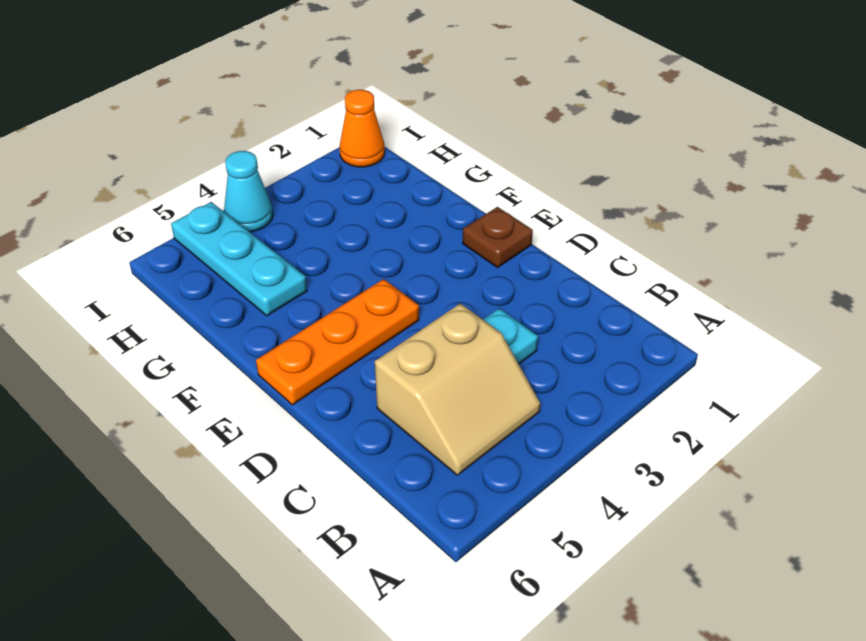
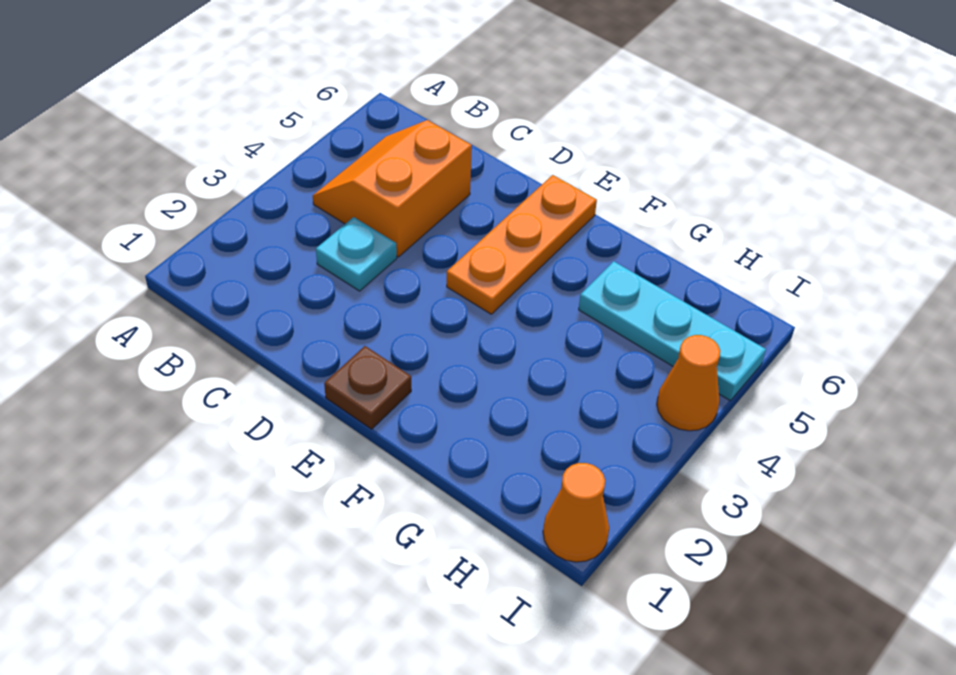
tan 2x2 slope [375,303,540,475] -> orange 2x2 slope [313,120,472,257]
cyan 1x1 cone [224,151,273,232] -> orange 1x1 cone [657,335,720,431]

